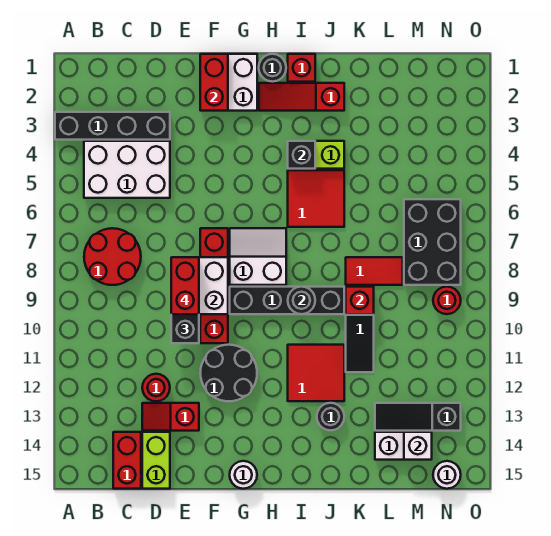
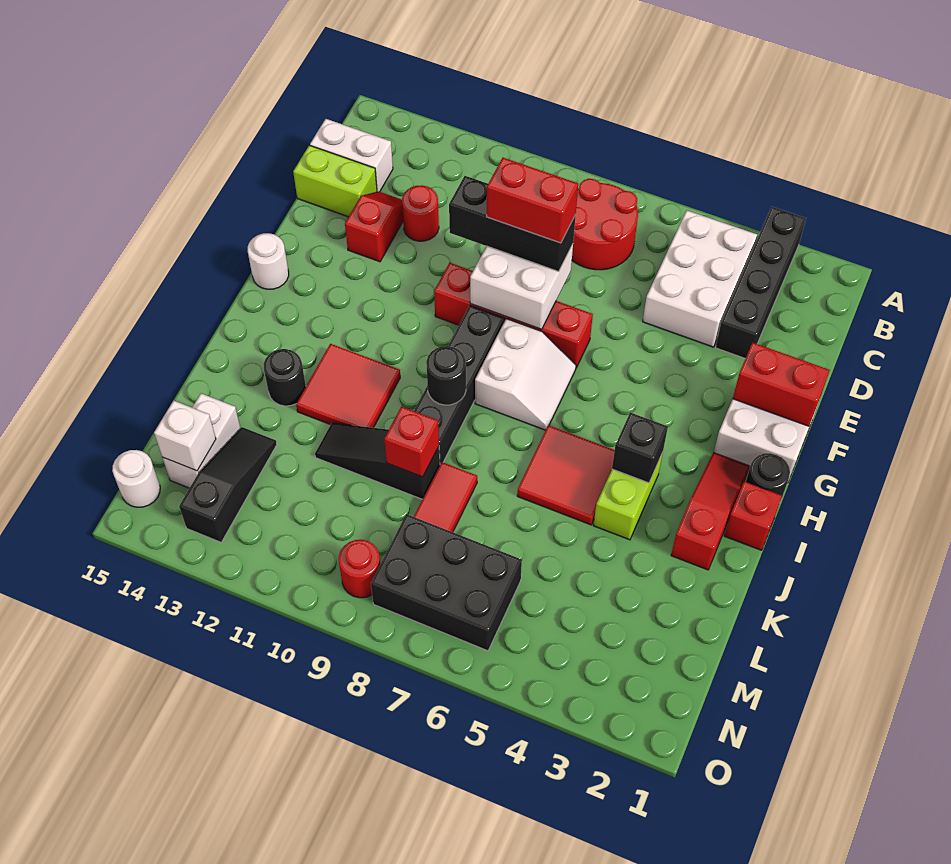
red 1x2 brick [113,432,141,489] -> white 1x2 brick [310,119,393,192]
black 2x2 round brick [200,345,257,401] -> none

